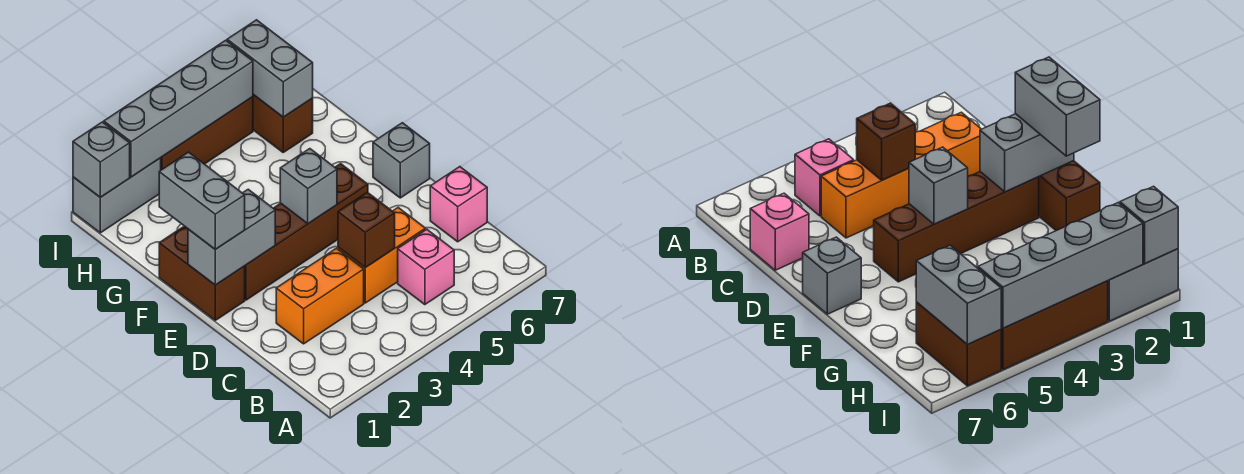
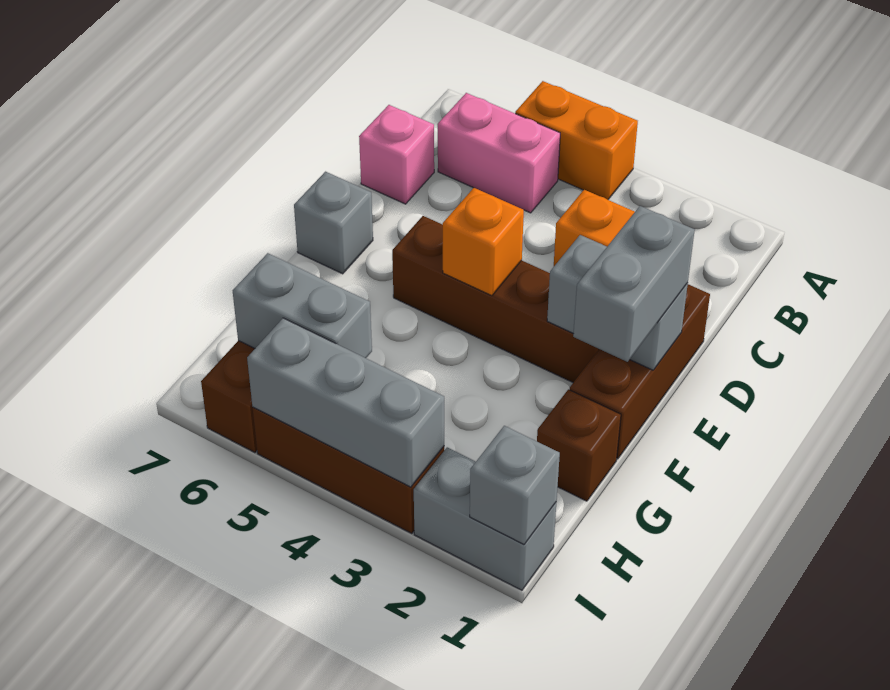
pink 1x1 brick [398,229,454,305] -> pink 1x2 brick [438,93,560,213]
orange 1x2 brick [338,208,425,303] -> orange 1x2 brick moved to [515,81,638,200]
brown 1x1 brick [338,192,395,268] -> brown 1x1 brick moved to [537,389,621,501]
brown 1x2 brick [159,226,245,320] -> brown 1x3 brick [570,284,710,459]
grey 1x1 brick [280,149,337,224] -> orange 1x1 brick [443,188,524,296]
grey 1x2 brick [227,20,313,117] -> grey 1x2 brick turned to [233,253,372,358]
grey 1x4 brick [104,40,253,177] -> grey 1x3 brick [247,318,444,487]

